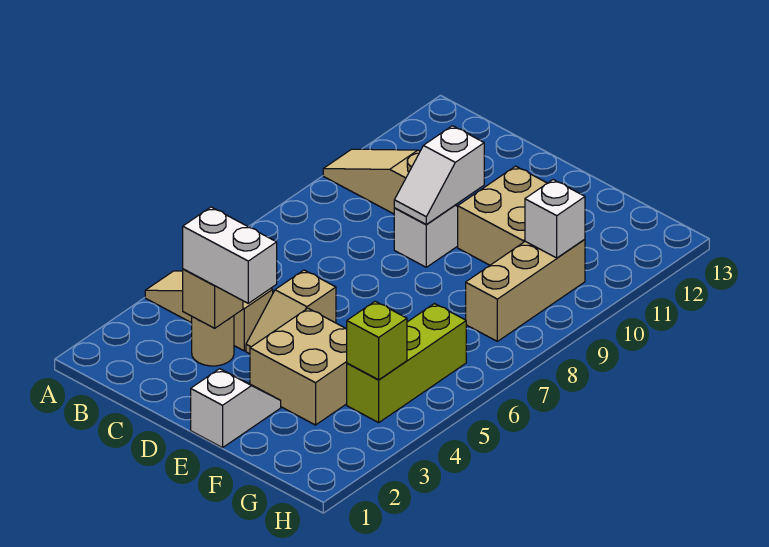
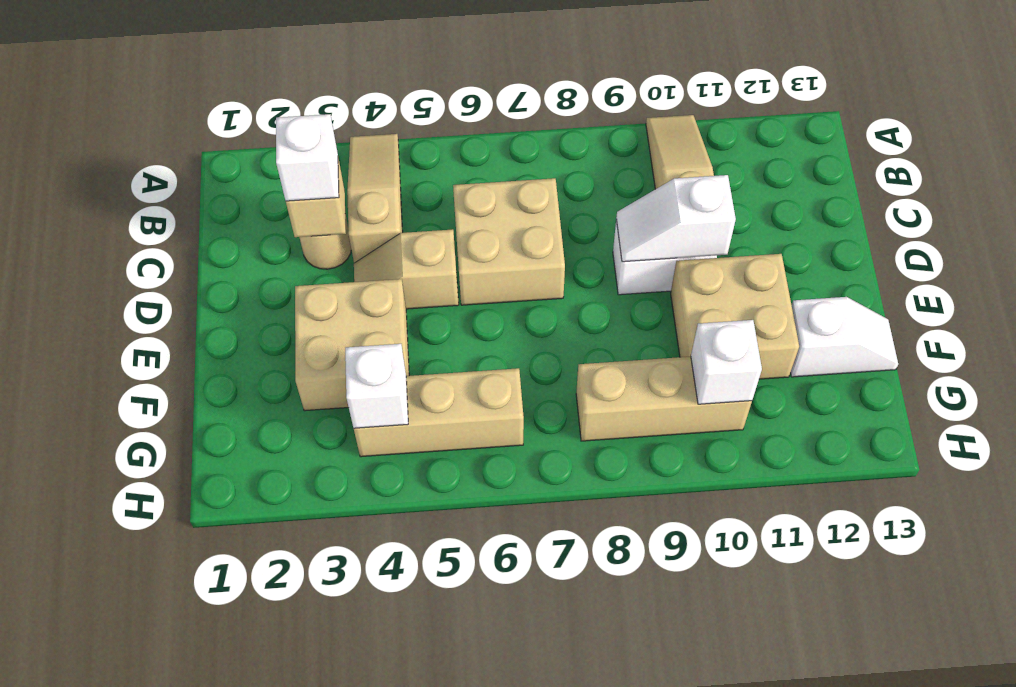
white 1x2 brick [183,207,277,303] -> white 1x1 brick [276,114,339,201]
none -> tan 2x2 brick [453,178,565,305]
white 1x2 slope [191,369,281,448] -> white 1x2 slope moved to [790,297,898,377]
lime 1x3 brick [347,304,466,423] -> tan 1x3 brick [354,368,524,457]
lime 1x1 brick [347,301,407,380] -> white 1x1 brick [345,344,408,428]

